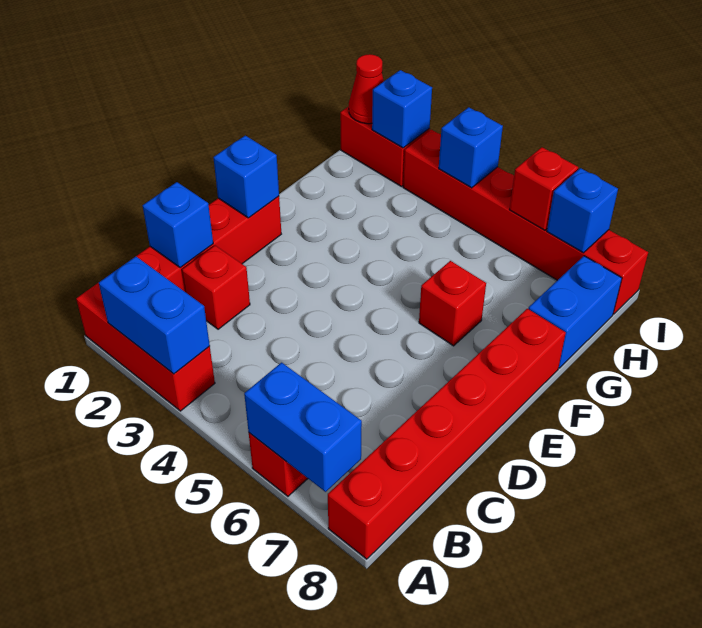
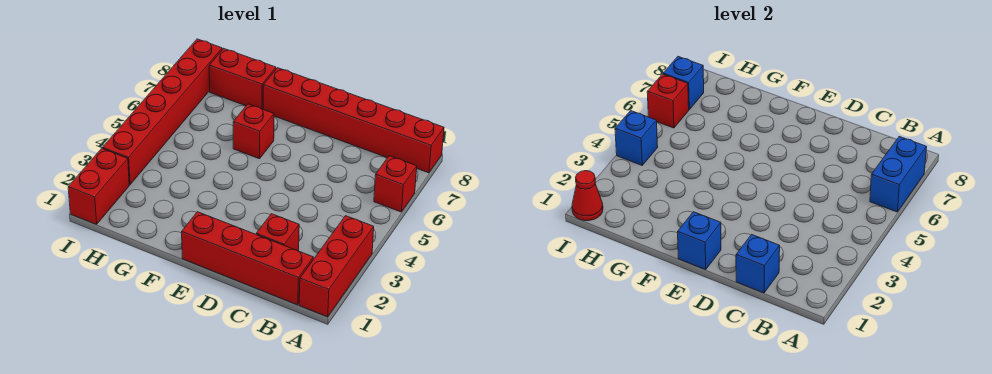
blue 1x2 brick [99,256,210,374] -> none
blue 1x2 brick [528,256,622,368] -> red 1x2 brick [209,49,276,109]
blue 1x1 brick [372,70,432,148] -> none

